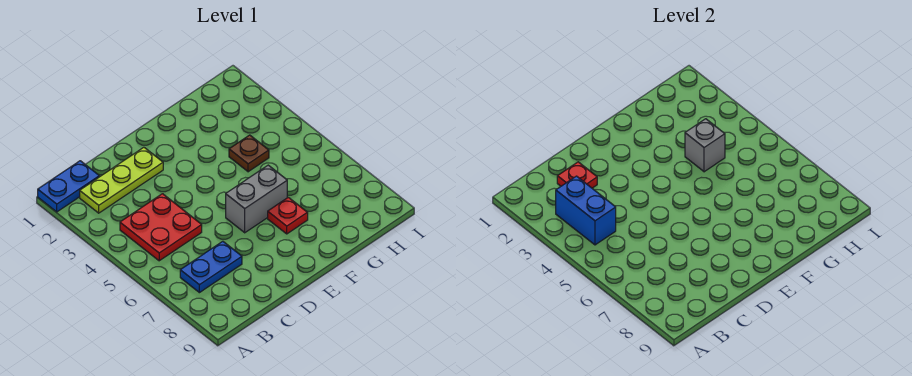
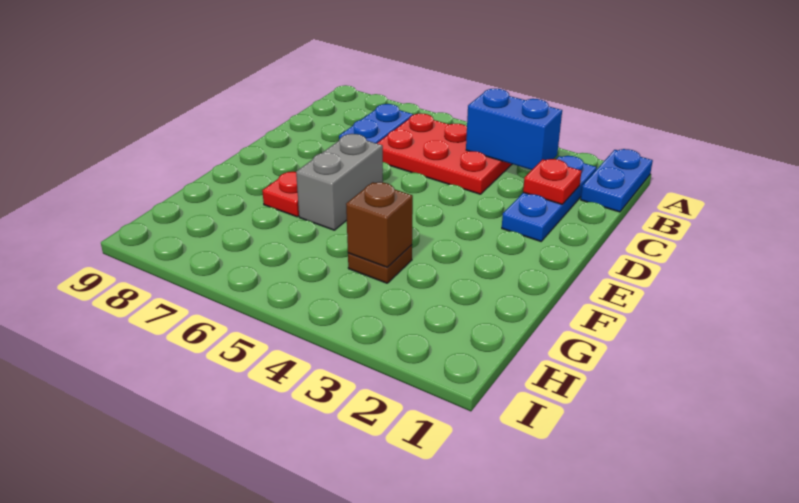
lime 1x3 plate [80,147,163,213] -> blue 1x3 plate [502,156,597,241]
red 2x2 plate [120,194,202,261] -> red 2x3 plate [377,114,512,194]
grey 1x1 brick [685,119,725,172] -> brown 1x1 brick [346,182,413,267]

